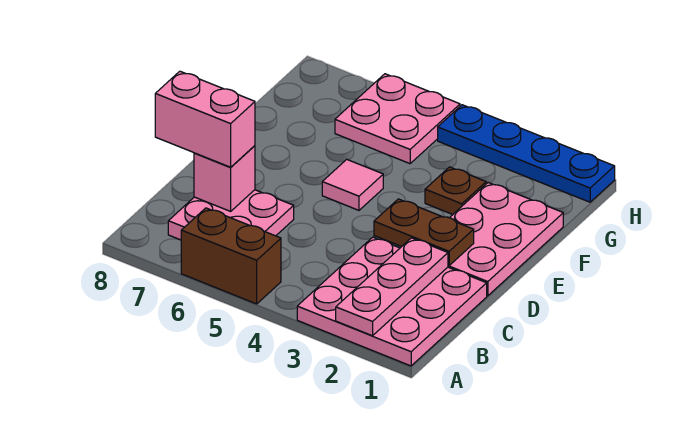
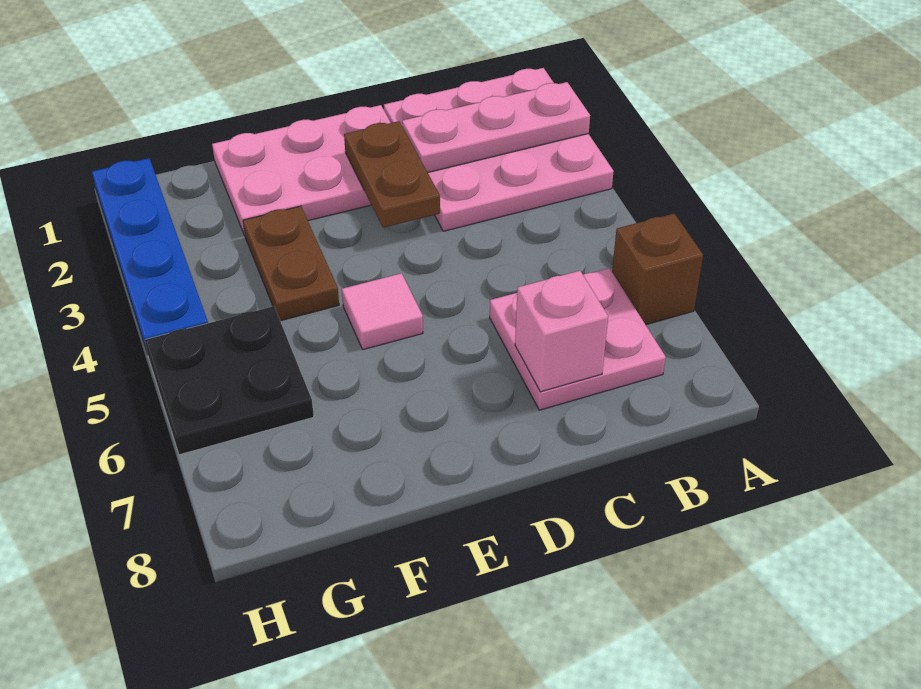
brown 1x2 brick [181,208,281,304] -> brown 1x1 brick [612,214,703,325]
pink 1x2 brick [155,71,255,167] -> none
brown 1x1 plate [425,167,486,214] -> brown 1x2 plate [243,206,339,321]
pink 2x2 plate [335,74,460,164] -> black 2x2 plate [145,306,314,455]

